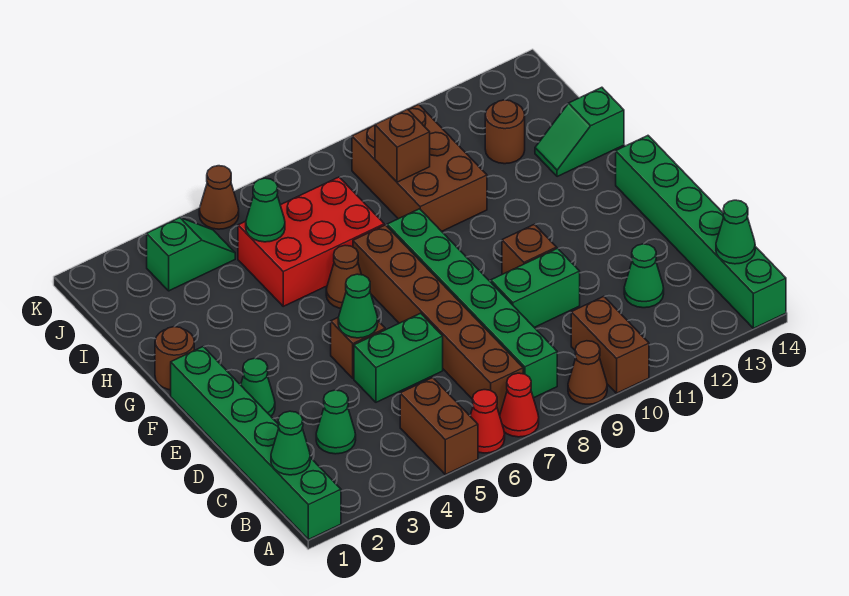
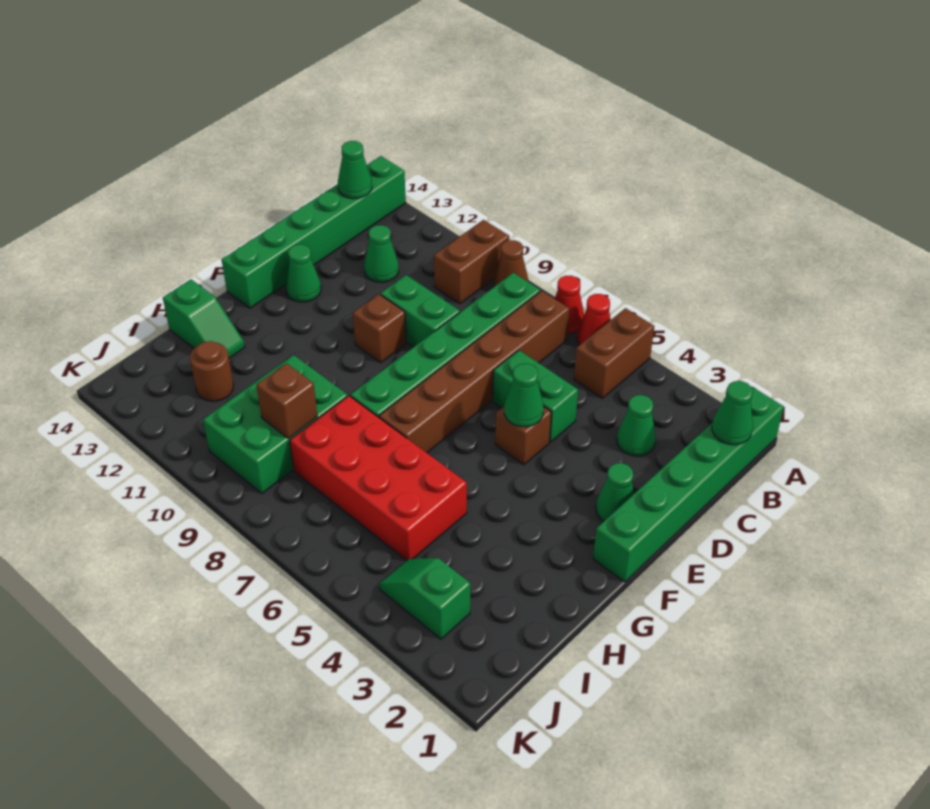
brown 1x1 round brick [155,327,194,390] -> none
brown 1x1 cone [326,245,362,308] -> none
red 2x3 brick [238,177,384,306] -> red 2x4 brick [290,396,467,560]
brown 2x3 brick [352,104,487,231] -> green 2x3 brick [203,355,348,493]
green 1x1 cone [246,178,285,242] -> green 1x1 cone moved to [286,244,321,302]
brown 1x1 cone [199,166,239,229] -> none

